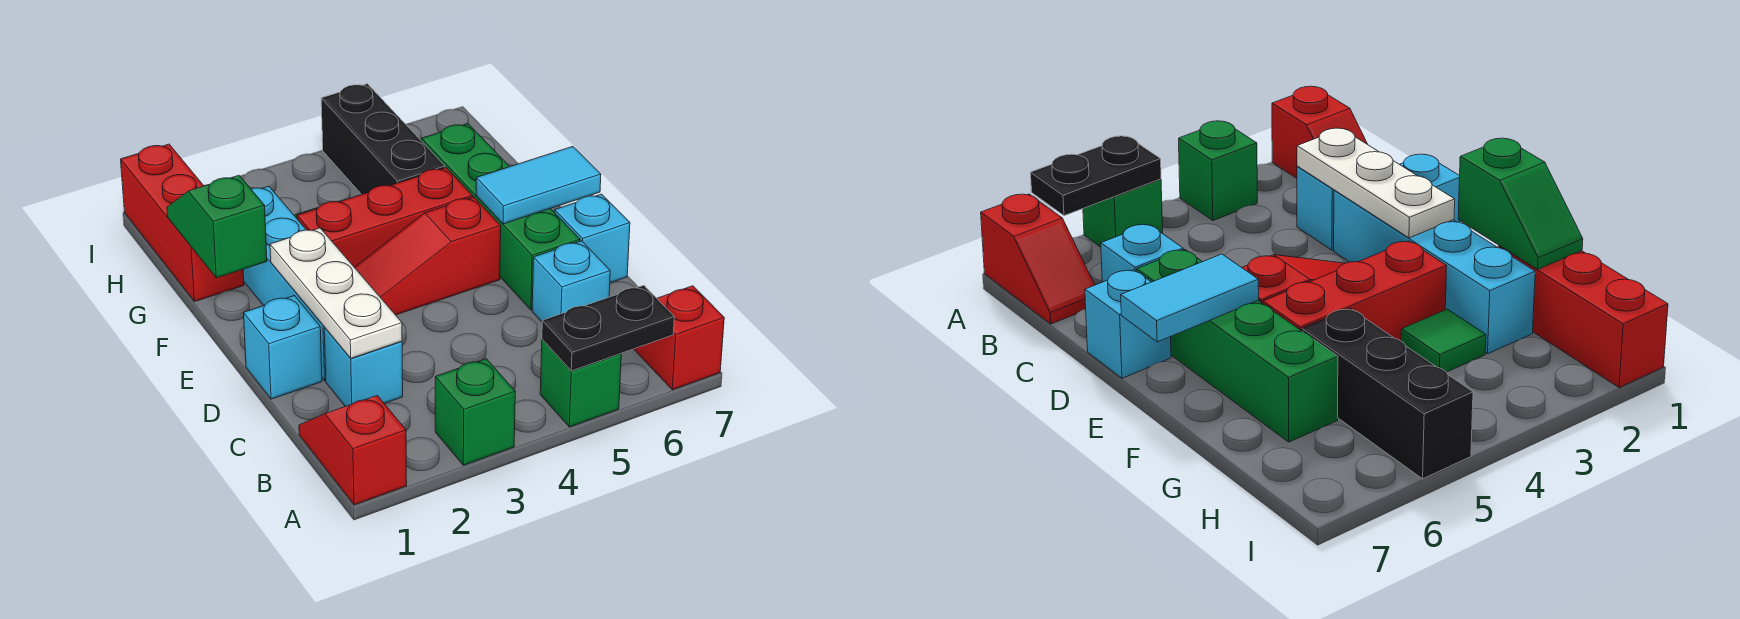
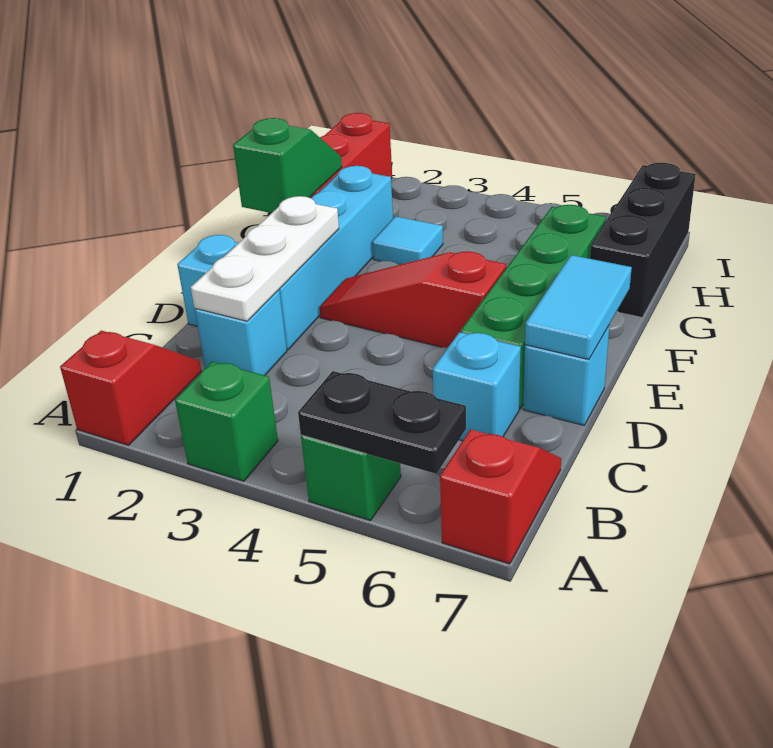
cyan 1x2 tile [476,147,601,224] -> cyan 1x2 tile turned to [525,255,632,360]
red 1x3 brick [297,168,472,267] -> none
green 1x1 tile [1401,309,1486,372] -> cyan 1x1 tile [372,216,443,265]
black 1x3 brick [321,84,445,194] -> black 1x3 brick moved to [590,162,696,318]

